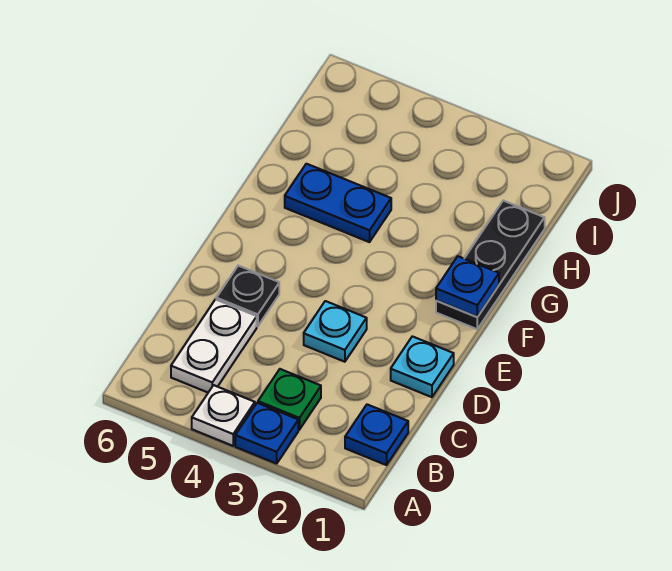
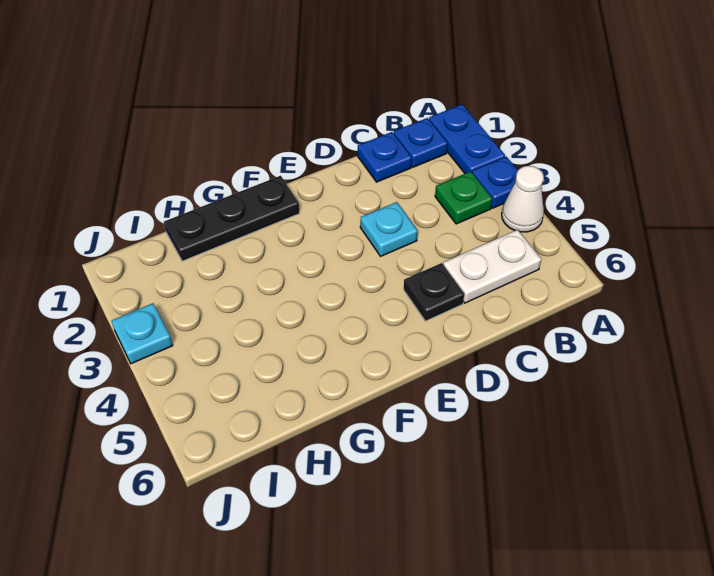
white 1x1 plate [192,385,255,446] -> white 1x1 cone [502,166,544,232]
cyan 1x1 plate [391,336,454,397] -> cyan 1x1 plate moved to [112,303,173,364]
blue 1x1 plate [436,256,499,317] -> blue 1x1 plate moved to [358,132,412,182]
blue 1x2 plate [285,164,391,242] -> blue 1x2 plate moved to [429,104,505,173]

